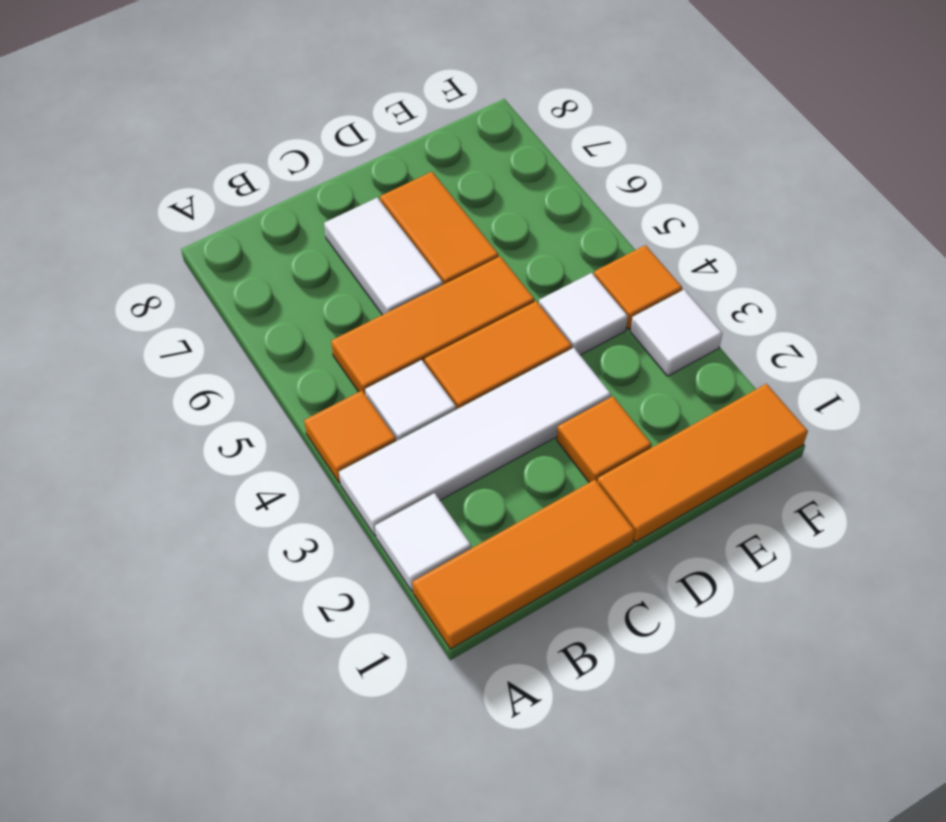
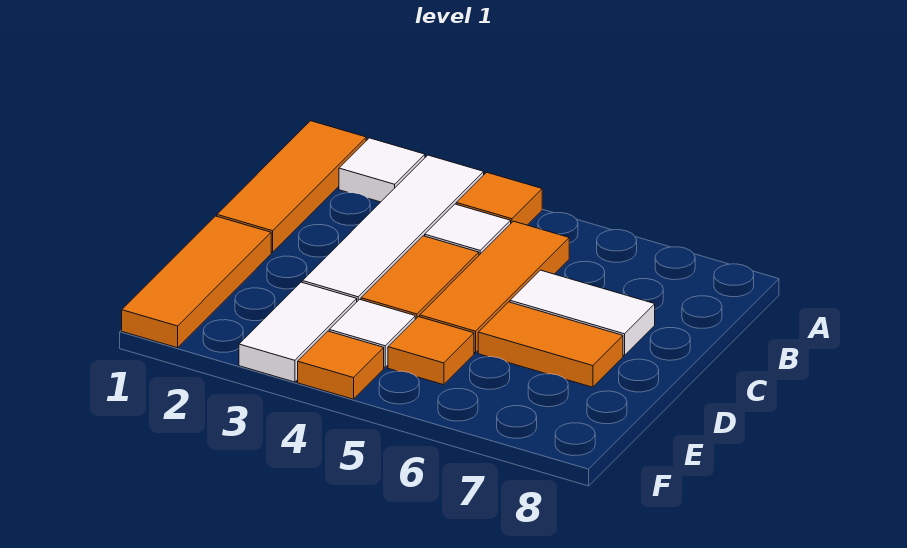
orange 1x1 tile [557,396,652,483] -> orange 1x1 tile moved to [388,317,474,385]
white 1x1 tile [630,290,723,376] -> white 1x2 tile [239,282,357,382]

